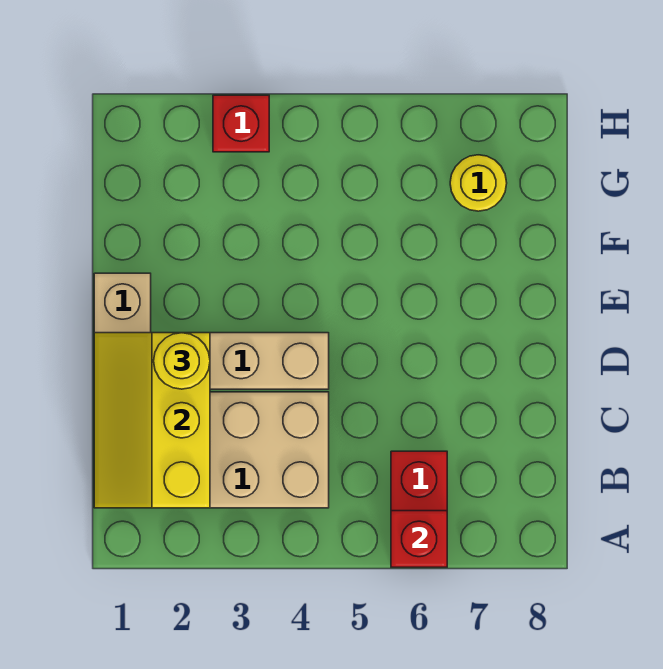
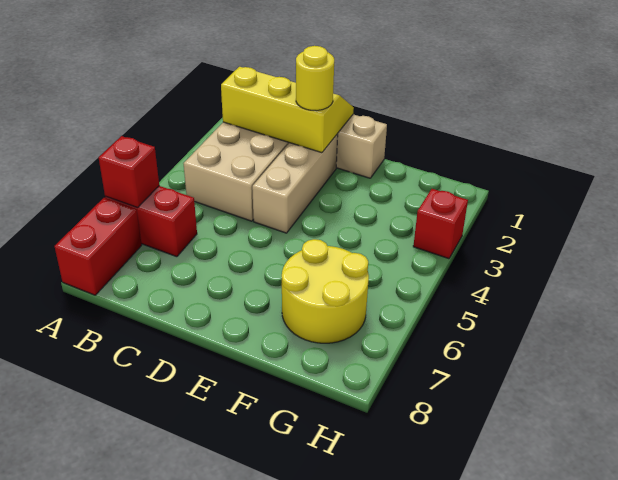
none -> red 1x2 brick [54,198,142,295]
yellow 1x1 round brick [450,155,507,211] -> yellow 2x2 round brick [282,239,369,343]

